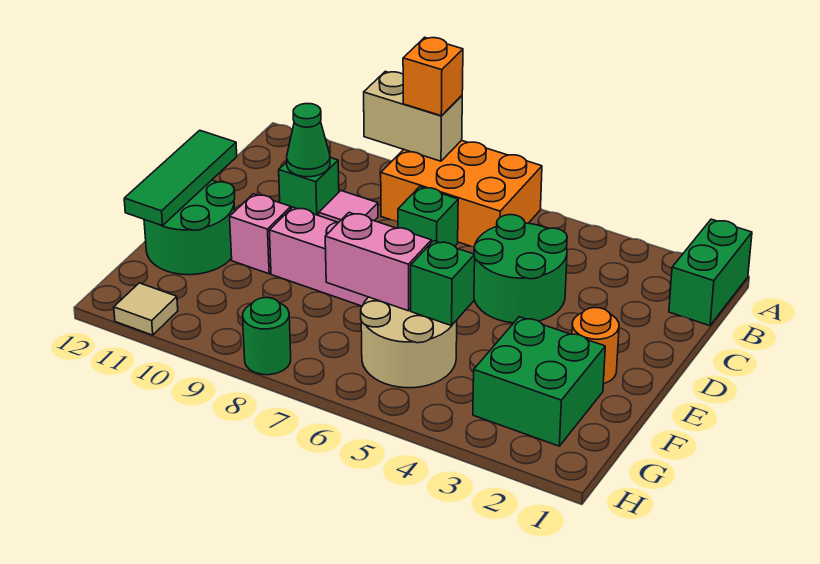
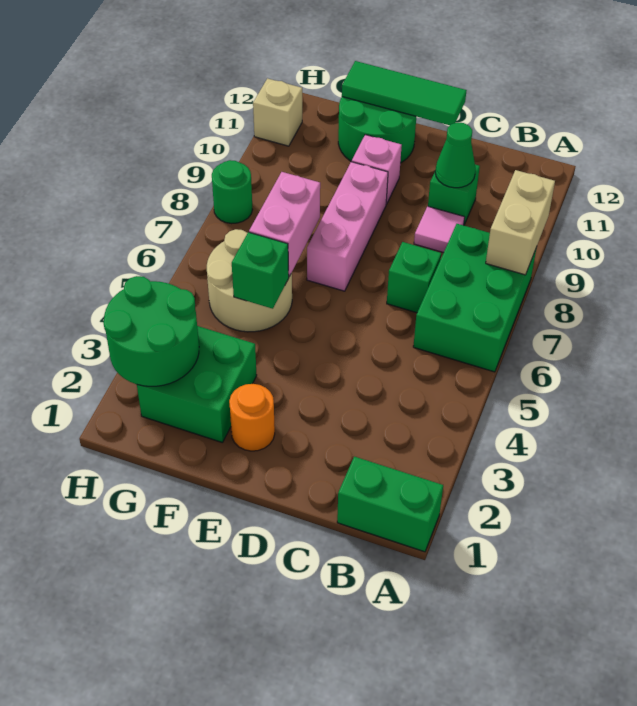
orange 2x3 brick [381,140,542,247] -> green 2x3 brick [413,224,536,372]
orange 1x1 brick [403,37,463,116] -> none
green 2x2 round brick [474,215,567,323] -> green 2x2 round brick moved to [103,276,199,386]
tan 1x1 tile [114,283,178,335] -> tan 1x1 brick [253,78,302,146]

